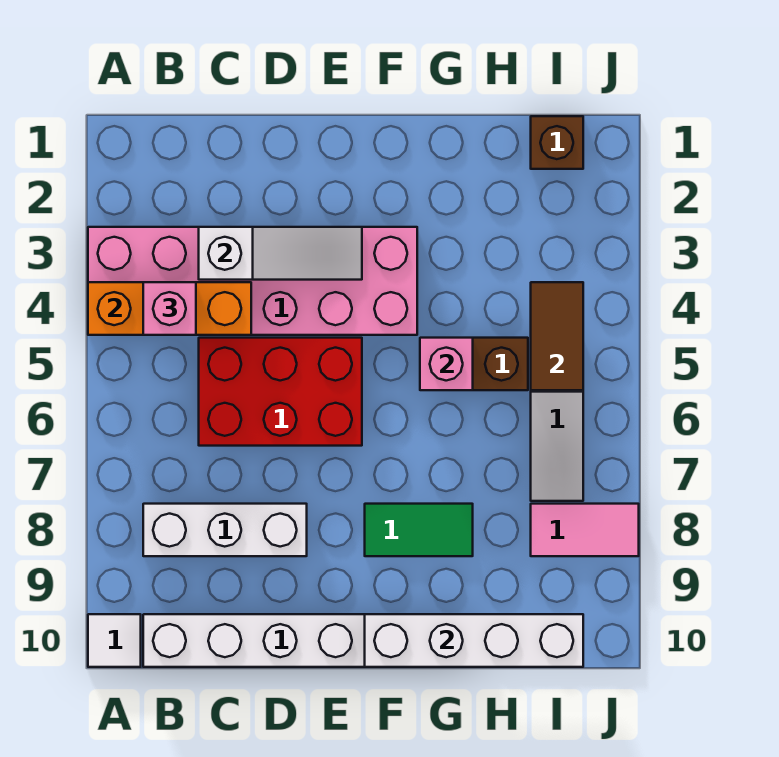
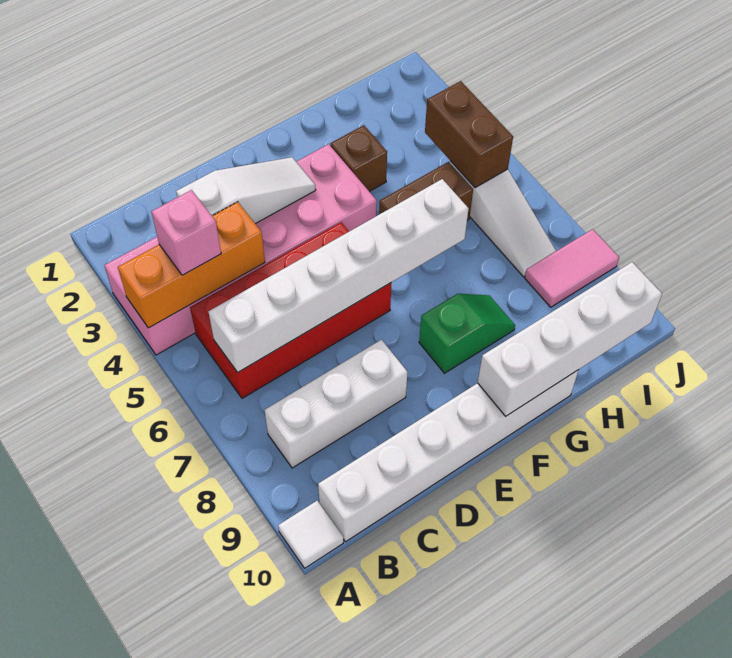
none -> white 1x6 brick [208,179,469,372]
red 2x3 brick [199,338,362,446] -> red 2x4 brick [190,222,391,398]
green 1x2 tile [365,504,473,556] -> green 1x2 slope [419,294,515,373]
pink 1x1 brick [420,338,473,390] -> none
brown 1x1 brick [531,116,583,169] -> brown 1x1 brick moved to [330,125,387,192]
brown 1x2 tile [531,282,583,390] -> brown 1x2 brick [425,81,513,188]

